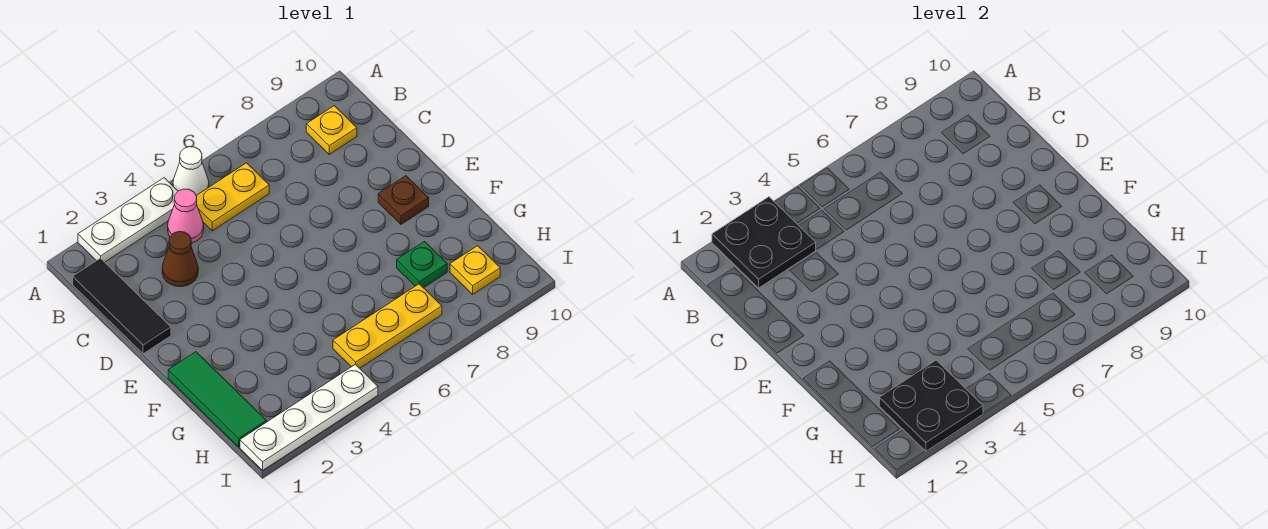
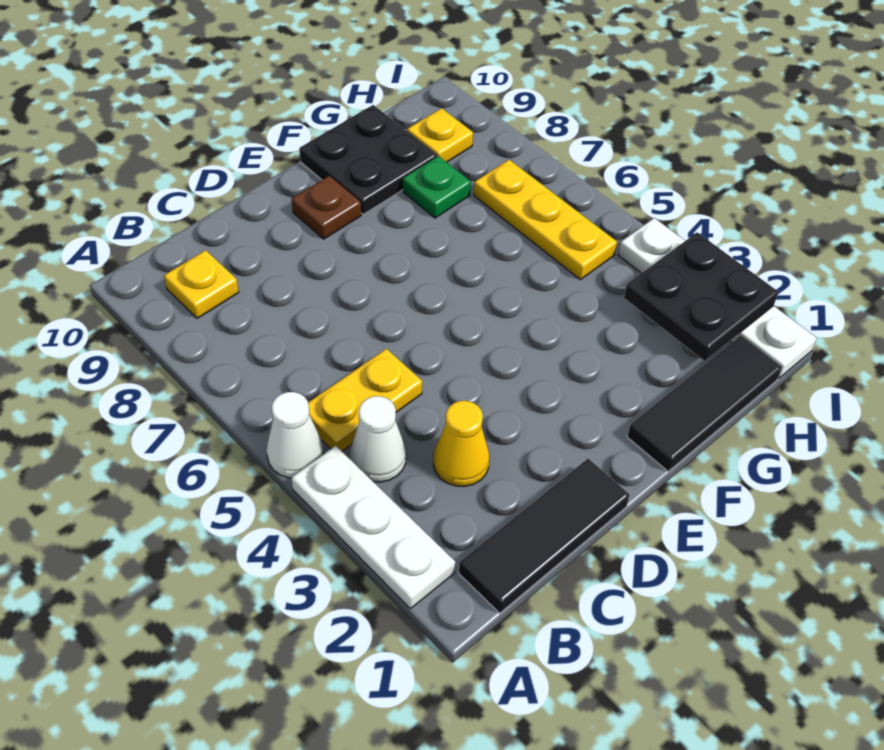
black 2x2 plate [712,197,816,288] -> black 2x2 plate moved to [299,105,437,214]
pink 1x1 cone [168,189,204,243] -> white 1x1 cone [350,396,406,482]
yellow 1x2 plate [196,163,269,231] -> yellow 1x2 plate turned to [308,349,422,451]
brown 1x1 cone [162,232,198,287] -> yellow 1x1 cone [433,401,489,487]
green 1x3 tile [168,352,267,447] -> black 1x3 tile [627,336,782,471]

